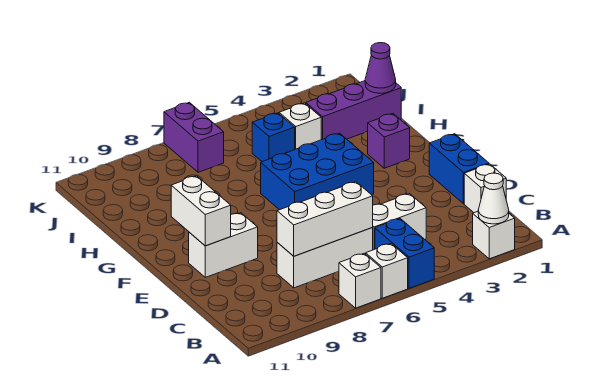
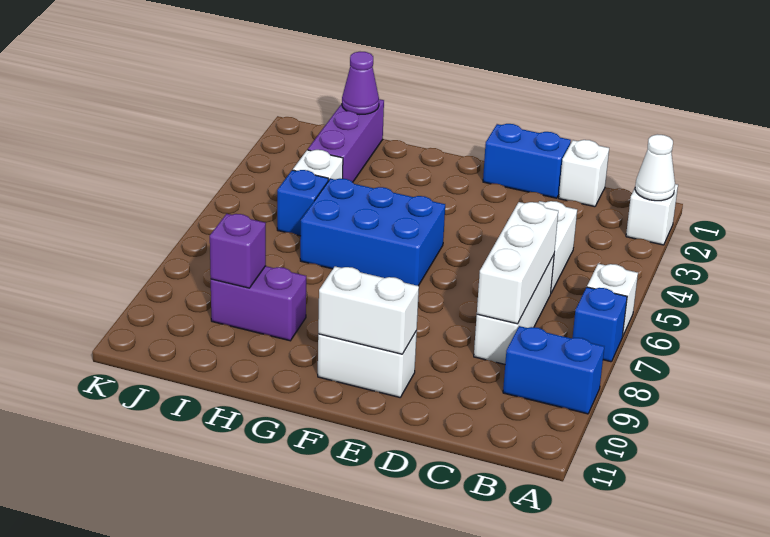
blue 1x2 brick [375,219,434,288] -> blue 1x2 brick moved to [503,326,604,414]
white 1x1 brick [339,253,381,308] -> blue 1x1 brick [573,287,627,362]
white 1x2 brick [189,213,258,277] -> white 1x2 brick turned to [318,331,417,397]
blue 2x3 brick [261,133,374,210] -> blue 2x3 brick turned to [300,179,445,286]
purple 1x1 brick [368,114,410,168] -> purple 1x1 brick moved to [210,214,266,288]
purple 1x2 brick [164,102,224,172] -> purple 1x2 brick moved to [211,266,306,341]

